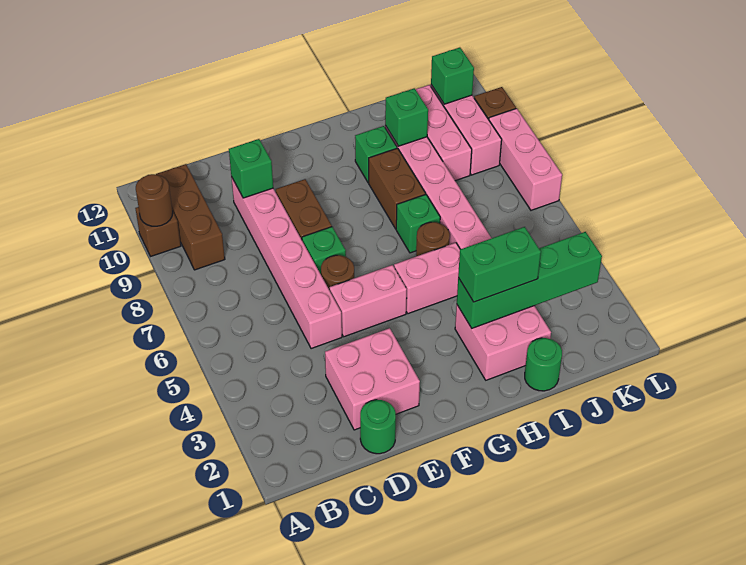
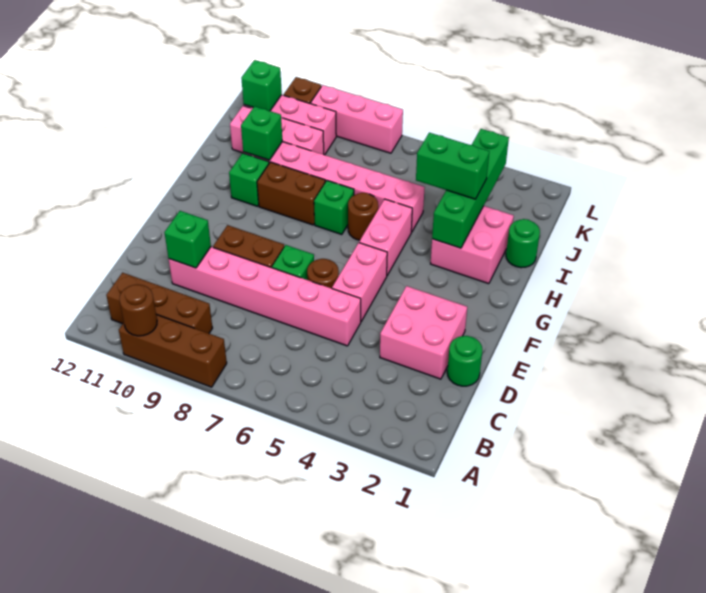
brown 1x1 brick [135,207,181,256] -> brown 1x3 brick [119,314,227,387]
green 1x2 brick [458,227,541,302] -> green 1x2 brick turned to [416,133,489,199]

